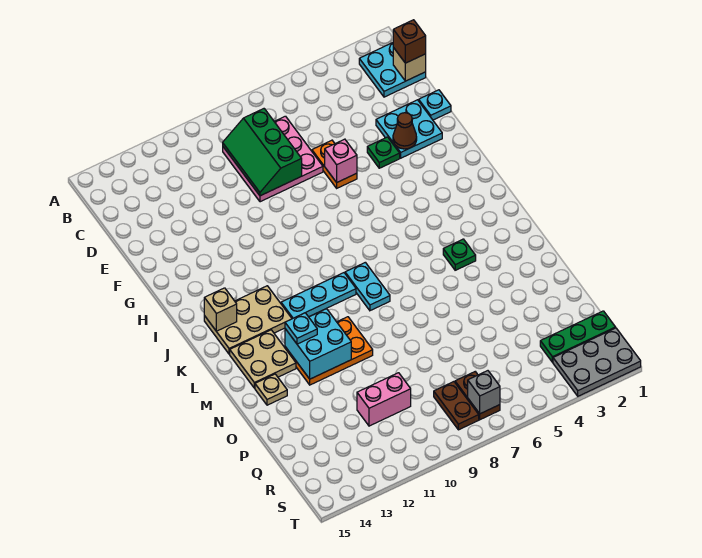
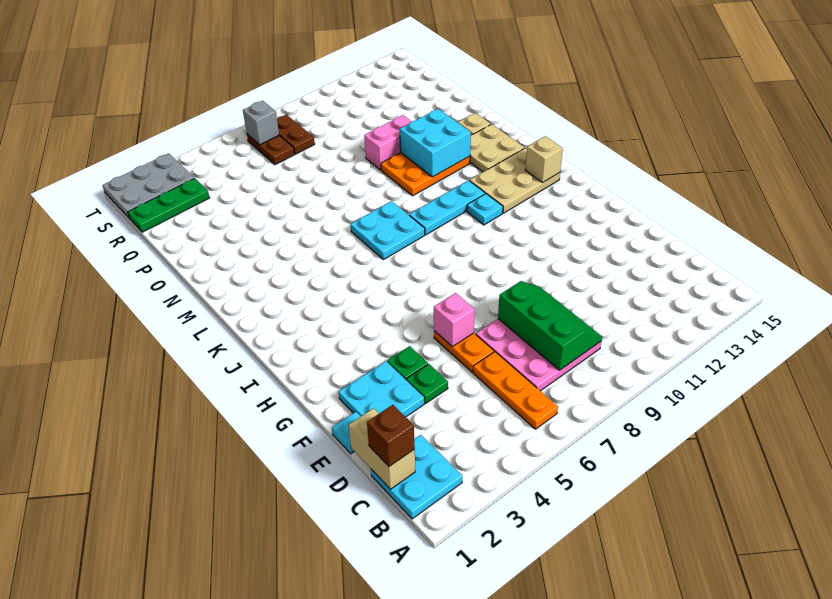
none -> orange 1x3 plate [473,352,558,429]
tan 1x1 brick [393,48,426,81] -> tan 1x2 brick [349,408,415,489]
brown 1x1 cone [393,113,417,149] -> none
cyan 1x2 plate [345,262,390,311] -> cyan 2x2 plate [350,201,425,260]
green 1x1 plate [443,239,476,270] -> green 1x1 plate moved to [406,364,448,404]
cyan 1x1 plate [285,313,317,344] -> cyan 1x1 plate moved to [467,194,503,225]
pink 1x2 brick [357,373,411,426] -> pink 1x2 brick moved to [364,115,412,170]

